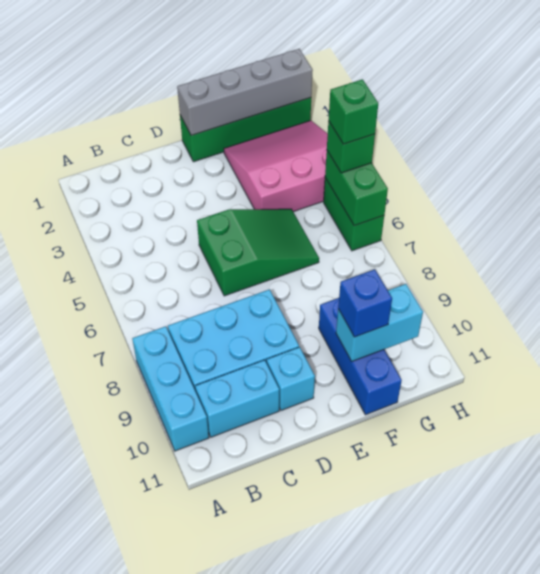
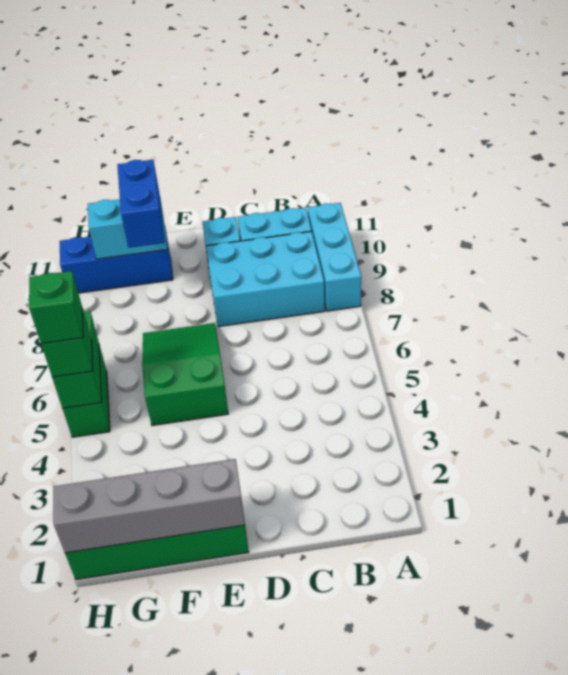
green 2x3 slope [197,209,319,296] -> green 2x3 slope turned to [142,323,228,426]
pink 3x3 slope [224,120,328,212] -> none
blue 1x3 brick [319,298,402,415] -> blue 1x3 brick turned to [60,234,173,293]
blue 1x1 brick [338,269,392,337] -> blue 1x2 brick [117,160,165,248]

